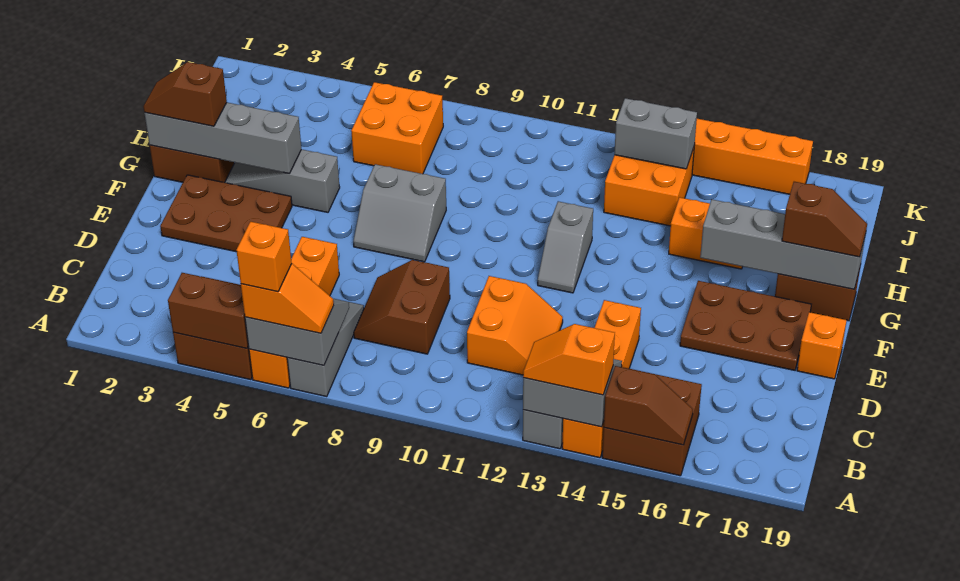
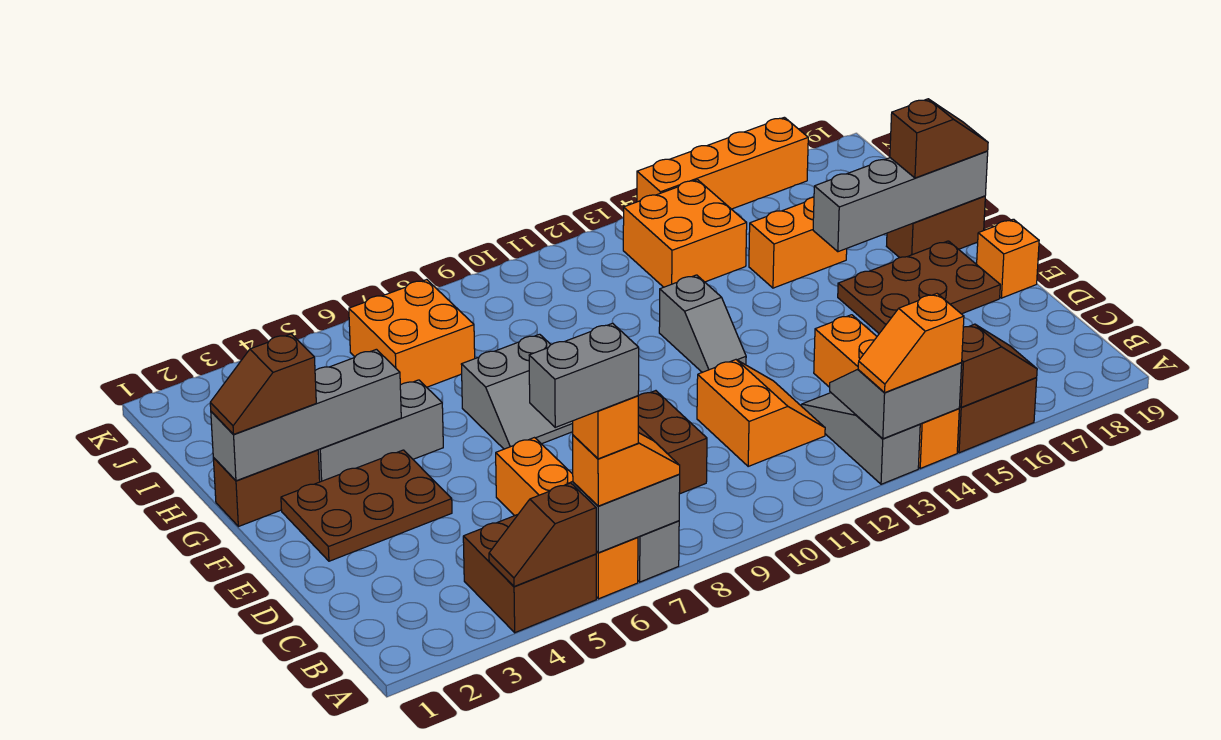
brown 1x2 brick [168,273,248,348] -> brown 1x2 slope [489,483,596,587]
grey 1x3 slope [225,150,340,212] -> grey 1x3 brick [318,380,443,482]
grey 1x2 brick [614,98,697,169] -> grey 1x2 brick moved to [529,323,639,427]

